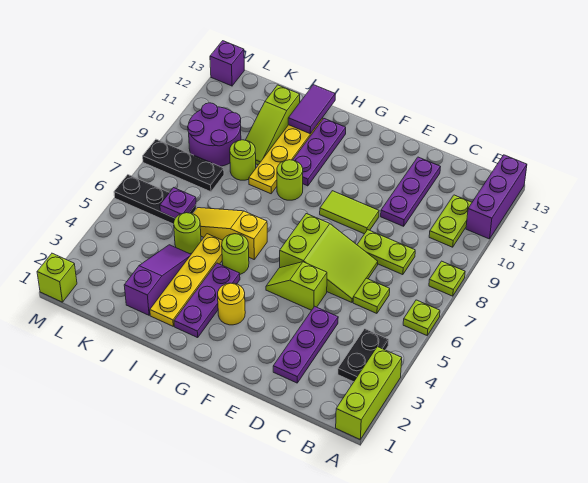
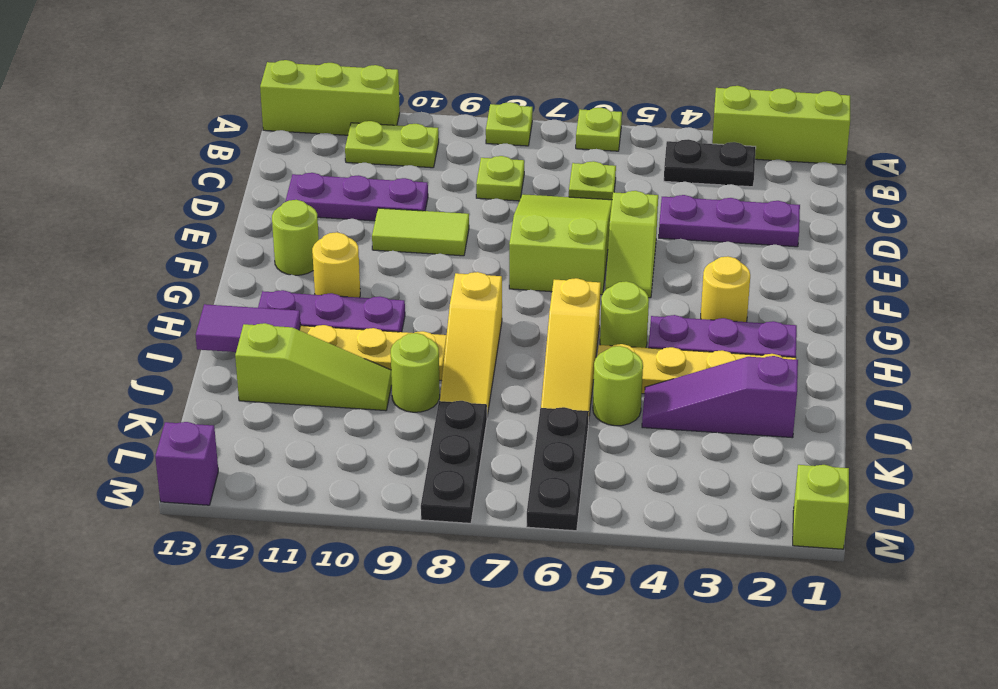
purple 1x3 brick [466,155,527,239] -> lime 1x3 brick [260,60,400,135]
lime 1x2 plate [357,230,415,275] -> lime 1x1 plate [476,156,524,201]
lime 1x2 tile [320,191,379,234] -> lime 1x2 tile turned to [372,208,469,256]
none -> yellow 1x1 round brick [312,232,360,298]
none -> yellow 1x3 slope [440,272,502,416]
lime 1x1 round brick [277,160,303,200] -> lime 1x1 round brick moved to [272,200,319,275]
purple 1x1 plate [160,188,196,218] -> none
purple 2x2 round brick [188,103,241,166] -> none

